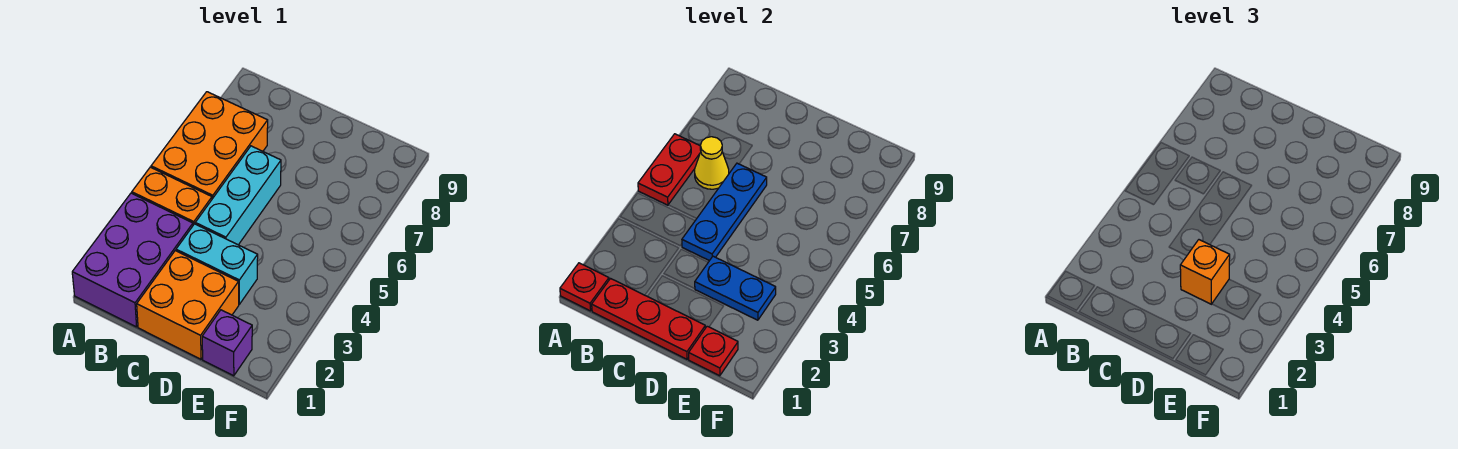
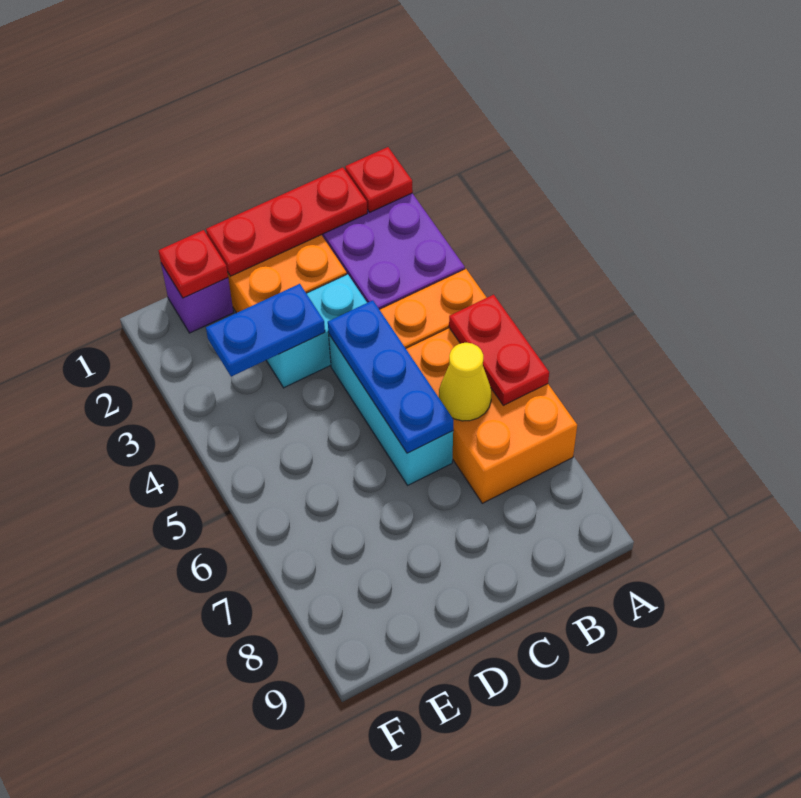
orange 1x1 brick [1180,240,1230,304] -> none

